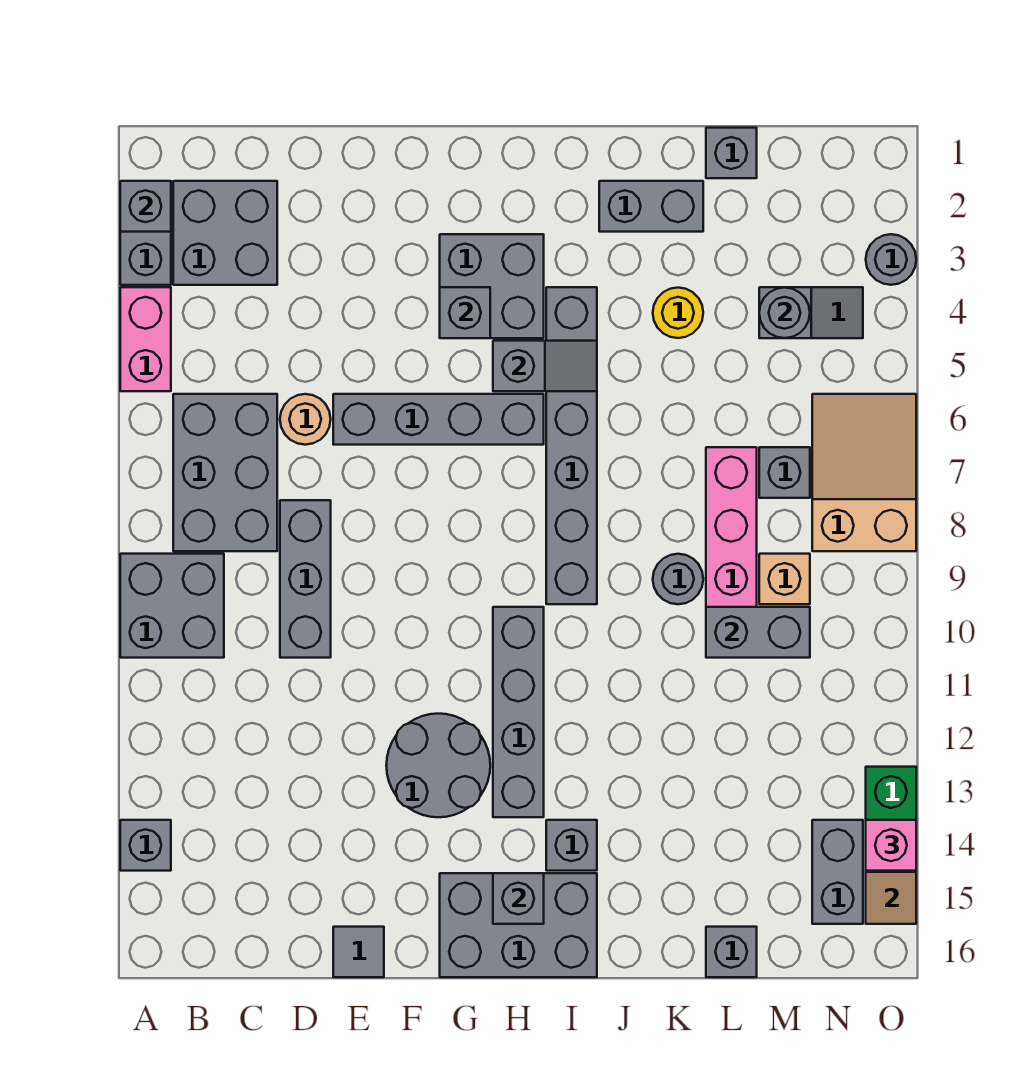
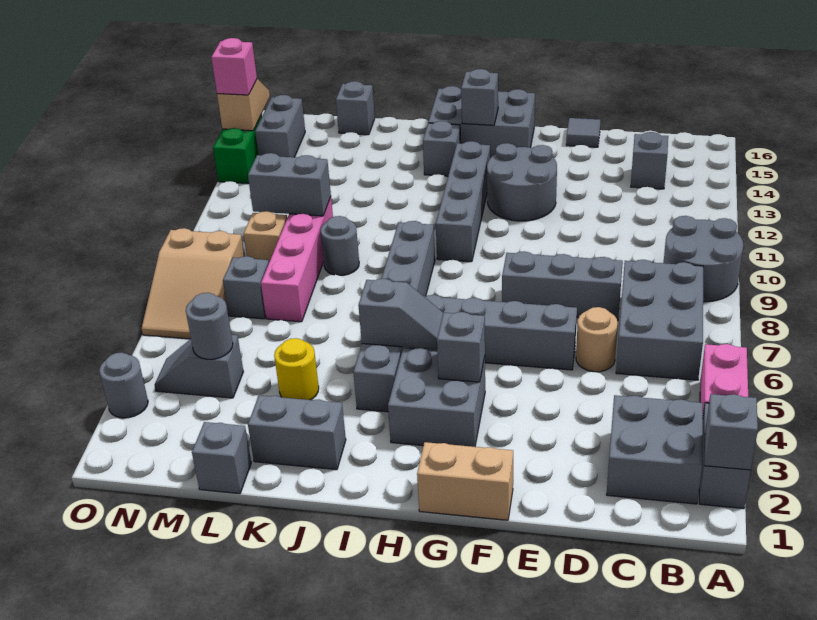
grey 2x2 brick [120,554,224,658] -> grey 2x2 round brick [664,216,743,302]
grey 1x1 brick [120,820,171,871] -> grey 1x1 brick moved to [631,132,668,189]
grey 1x3 brick [280,500,331,658] -> grey 1x3 brick turned to [502,251,623,321]
none -> tan 1x2 brick [417,442,513,520]
grey 1x2 slope [493,341,597,391] -> grey 1x2 slope turned to [358,279,443,350]

